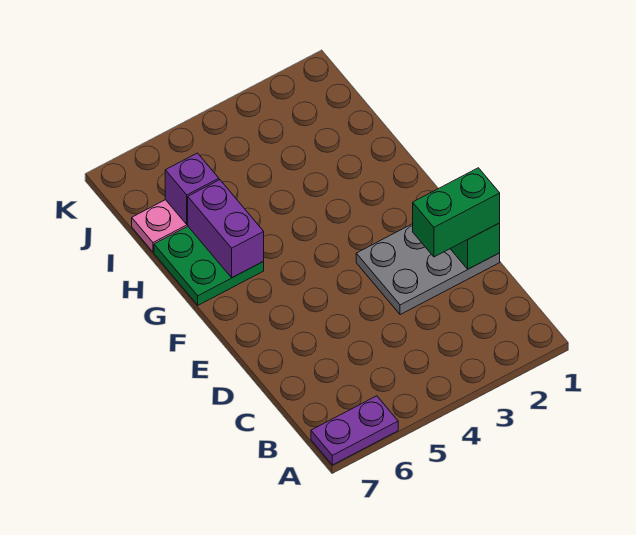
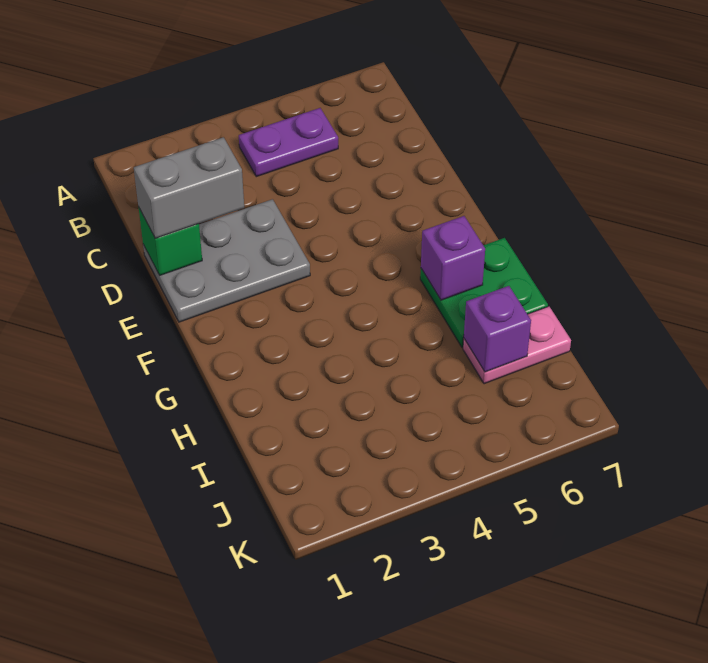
purple 1x2 plate [311,396,398,465] -> purple 1x2 plate moved to [239,108,338,177]
green 1x2 brick [413,168,500,257] -> grey 1x2 brick [134,137,244,238]
purple 1x2 brick [187,180,264,278] -> purple 1x1 brick [421,216,485,300]

